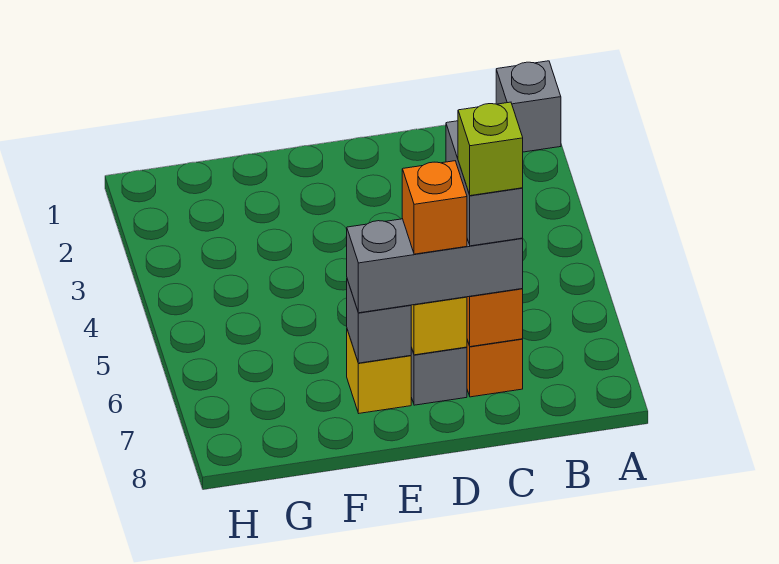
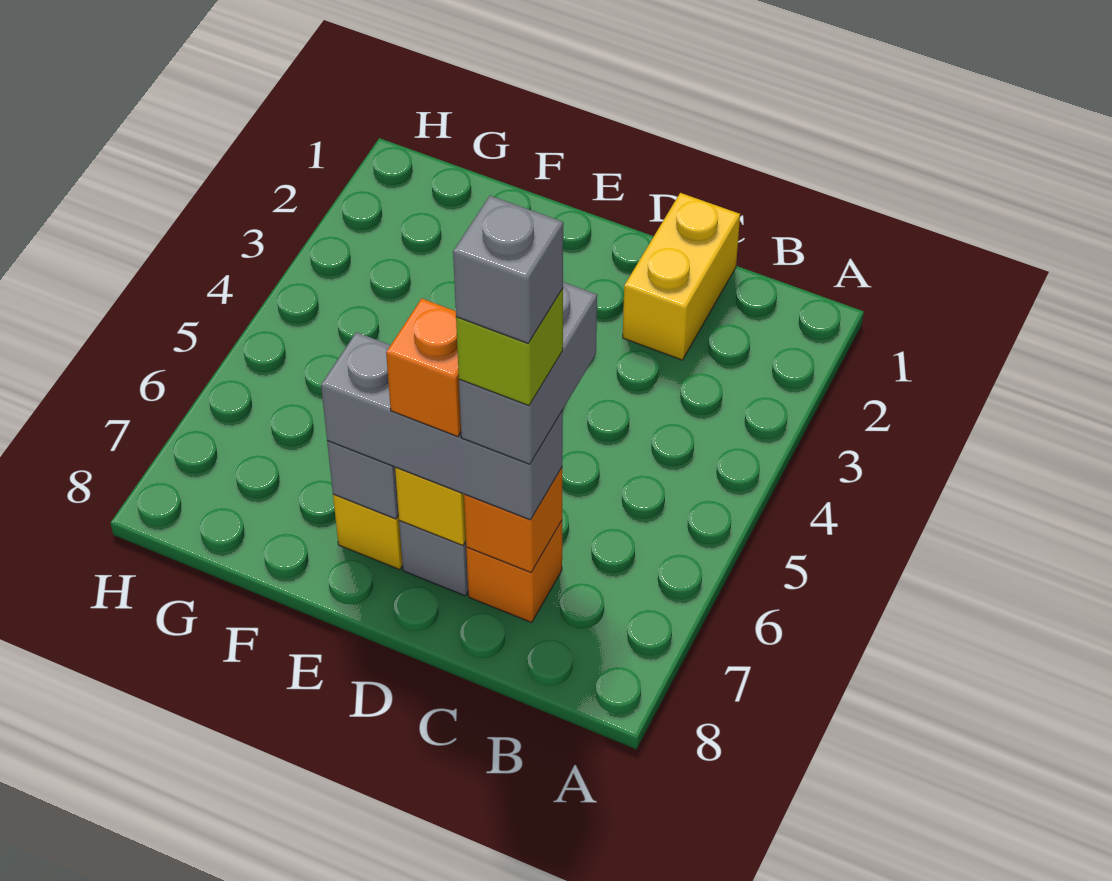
grey 1x1 brick [496,61,561,152] -> grey 1x1 brick moved to [453,196,563,343]
none -> yellow 1x2 brick [623,193,740,360]

